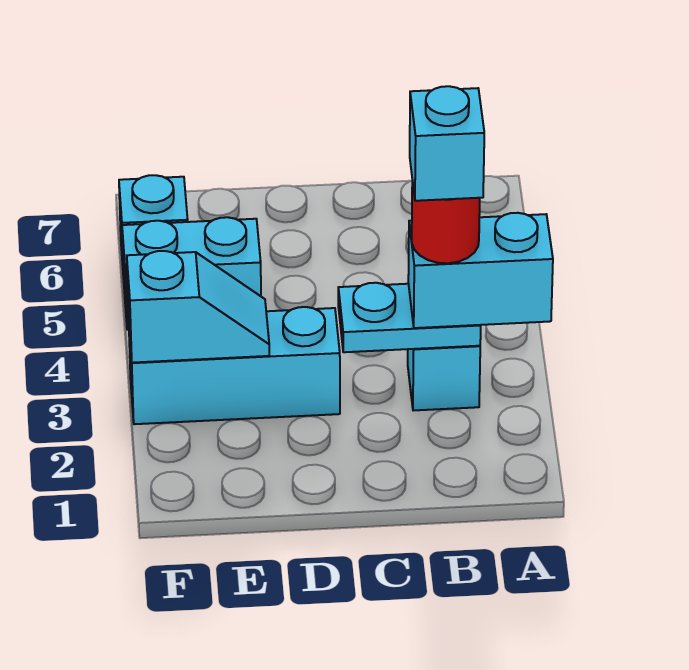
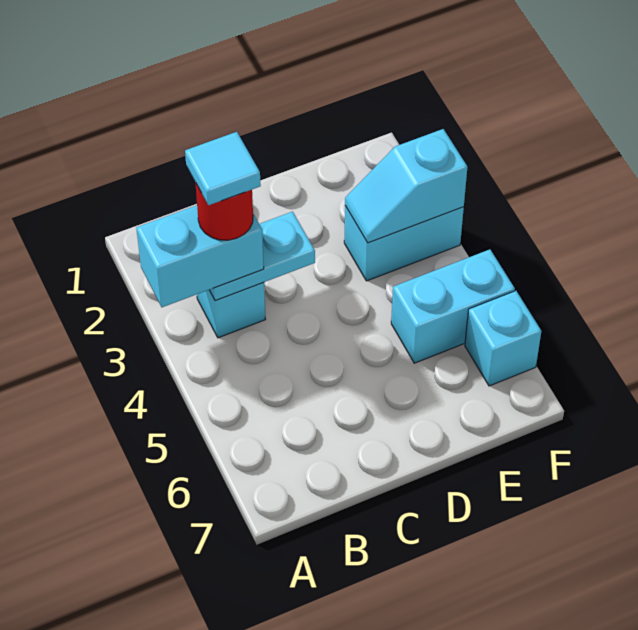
cyan 1x1 brick [410,86,484,201] -> cyan 1x1 tile [185,132,261,205]
cyan 1x3 brick [129,307,340,424] -> cyan 1x2 brick [344,206,464,281]

